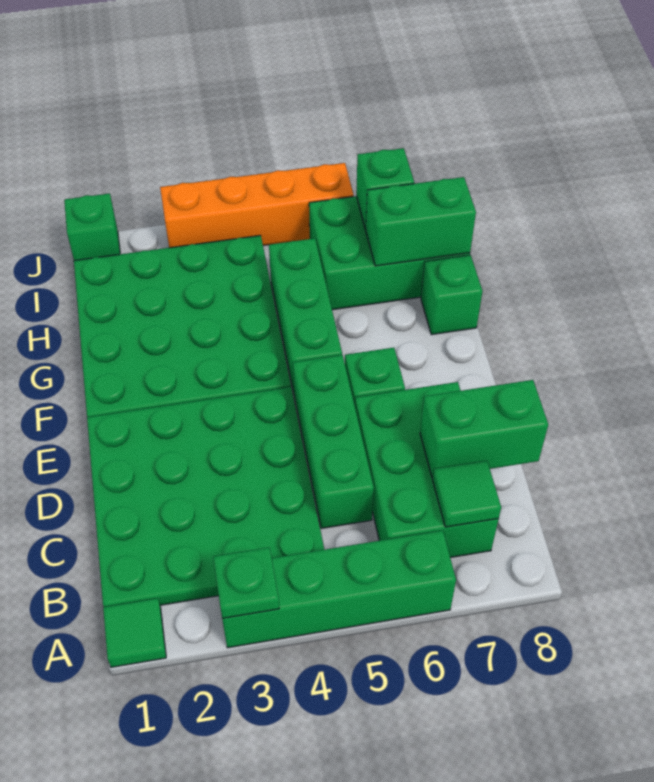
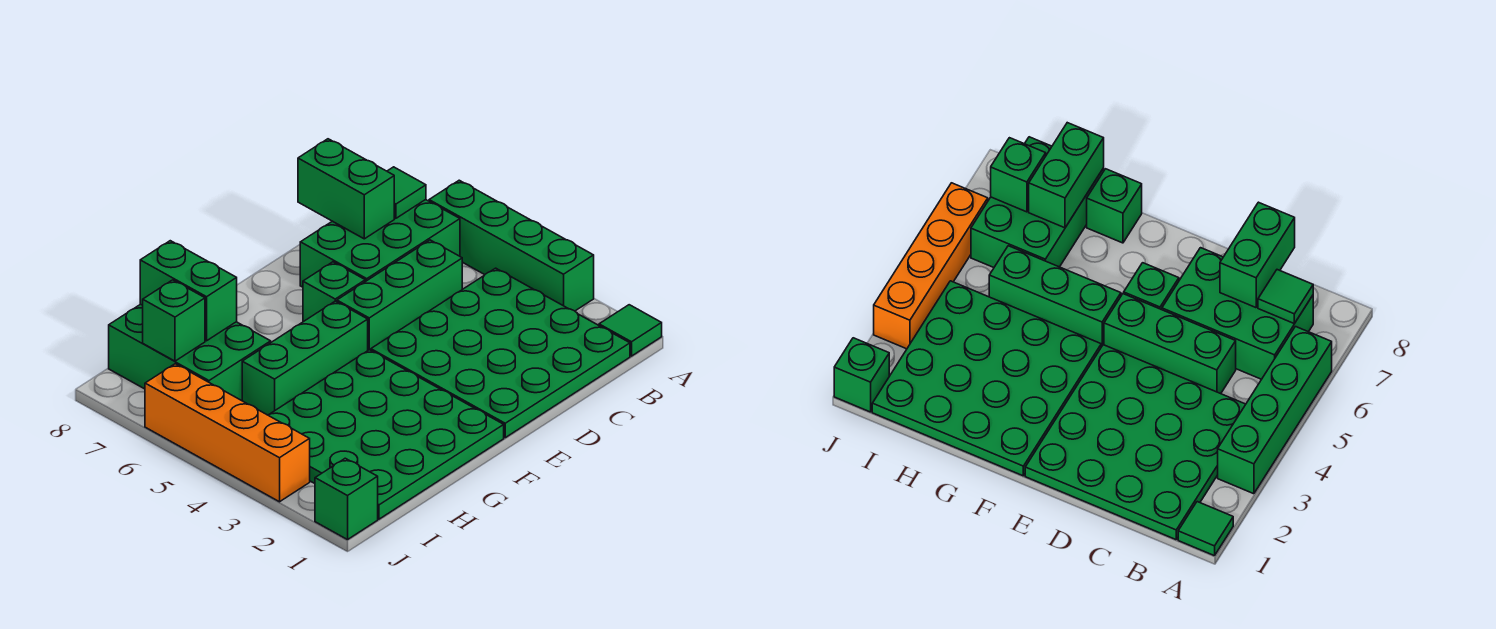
green 1x1 plate [213,547,279,618] -> none

